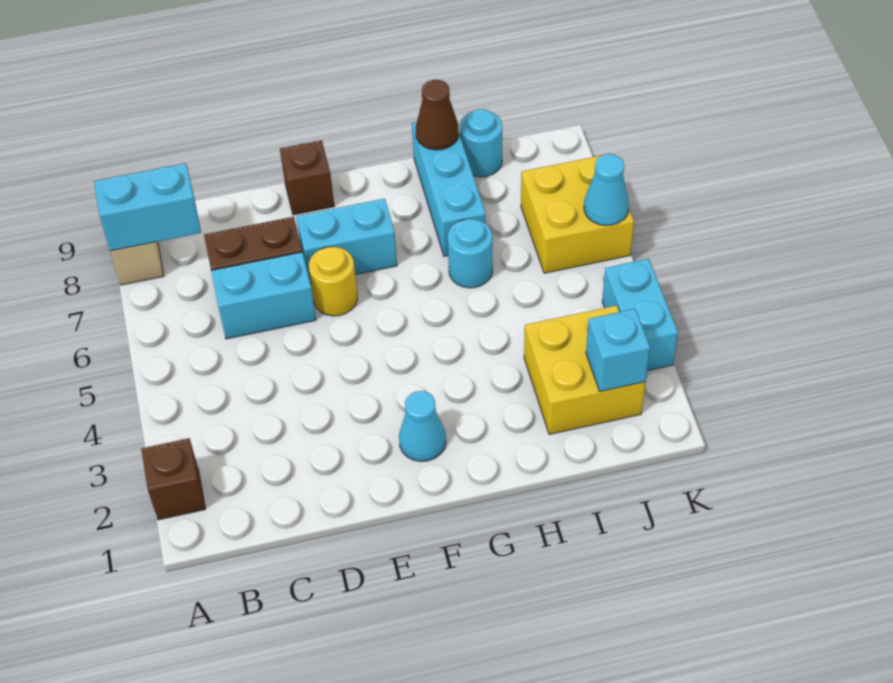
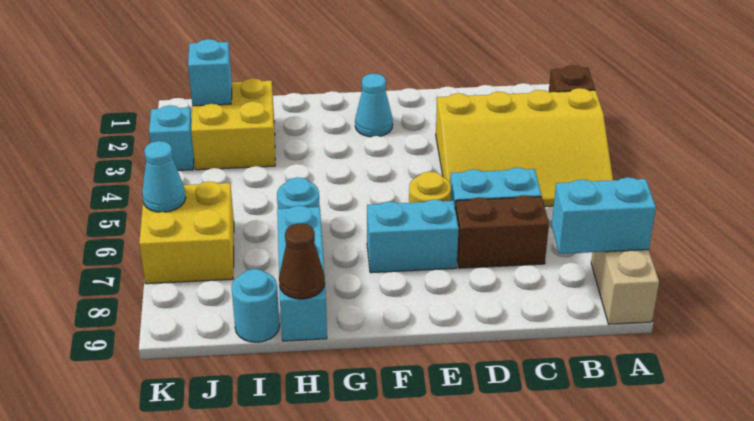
none -> yellow 3x4 slope [436,88,613,206]
brown 1x1 brick [280,140,334,215] -> none
cyan 1x2 brick [602,259,678,371] -> cyan 1x1 brick [149,105,194,170]

